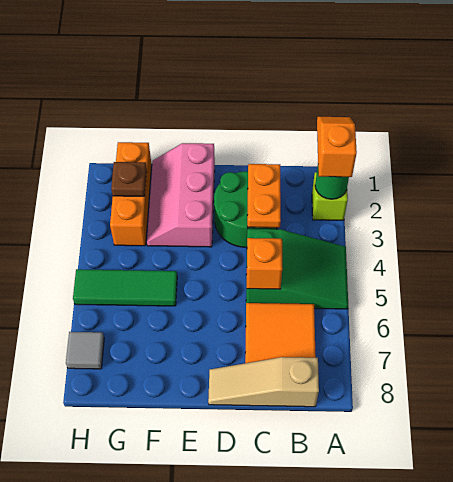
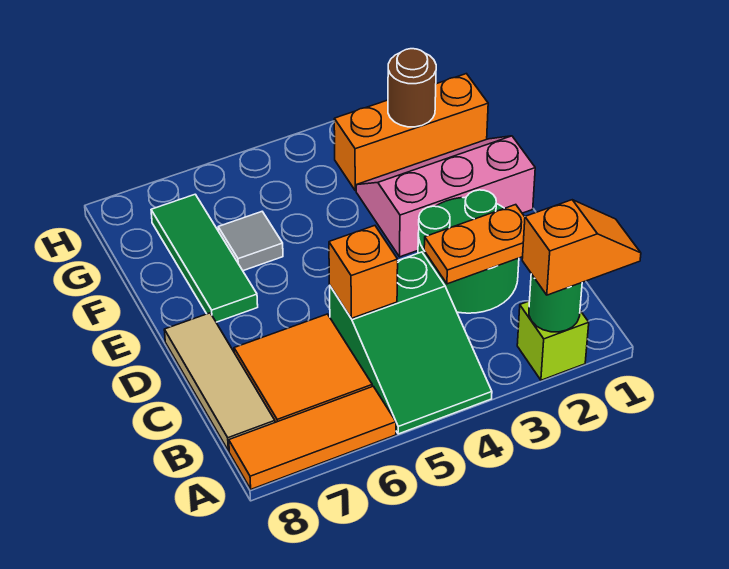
none -> orange 1x3 tile [229,386,396,489]
tan 1x3 slope [208,357,319,407] -> tan 1x3 tile [164,313,275,451]
green 1x3 tile [73,269,177,306] -> green 1x3 tile moved to [151,194,258,322]
brown 1x1 plate [111,162,147,196] -> brown 1x1 round brick [388,49,436,127]
grey 1x1 tile [66,332,104,369] -> grey 1x1 tile moved to [218,212,283,271]

